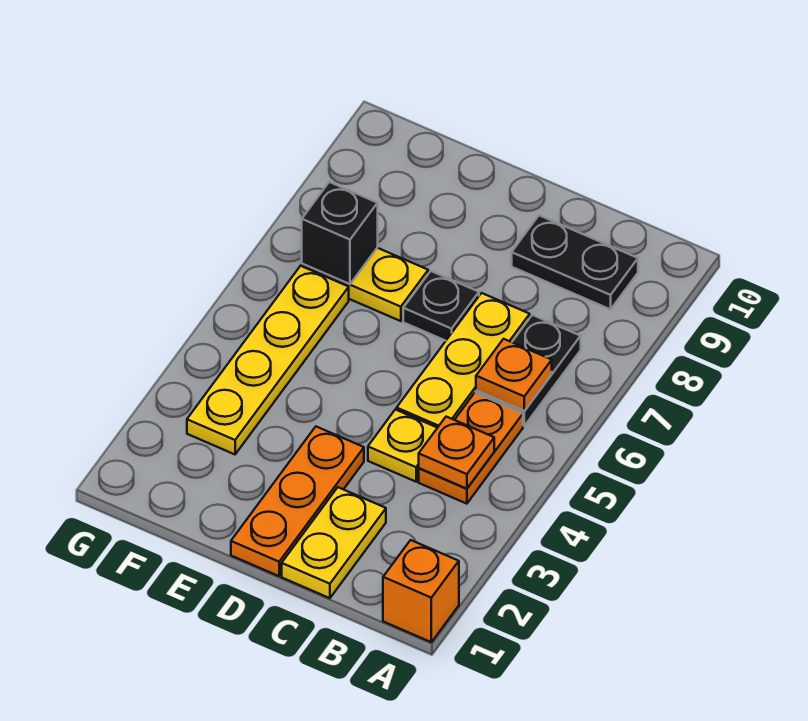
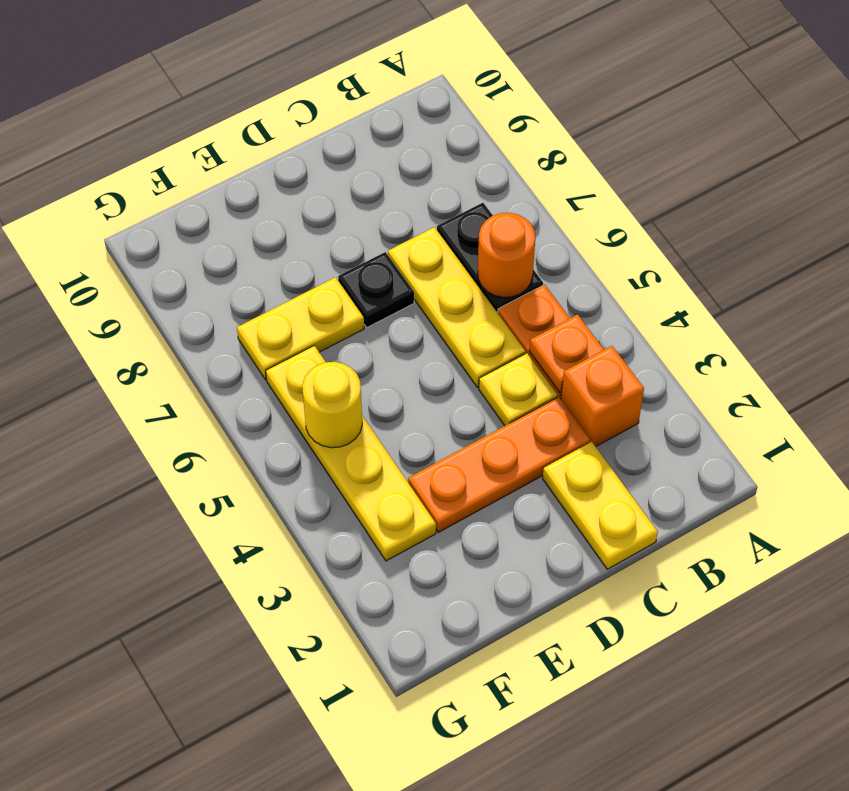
orange 1x1 brick [383,540,459,642] -> orange 1x1 brick moved to [561,346,644,447]
orange 1x1 plate [476,339,552,411] -> orange 1x1 round brick [478,213,535,298]
black 1x2 plate [512,215,638,309] -> none
orange 1x3 plate [231,427,364,576] -> orange 1x3 plate turned to [408,397,590,532]
none -> yellow 1x1 round brick [302,362,362,448]
black 1x1 brick [302,182,378,284] -> none

